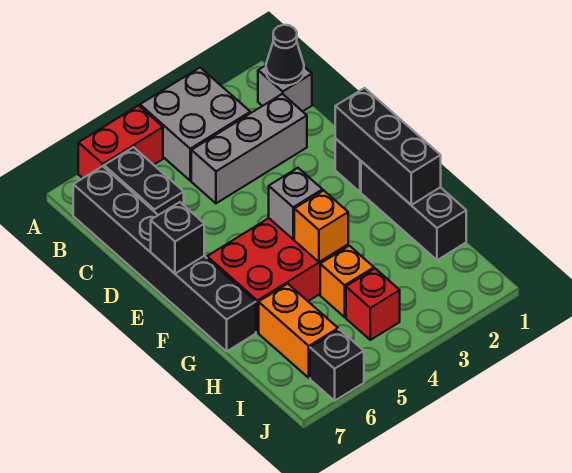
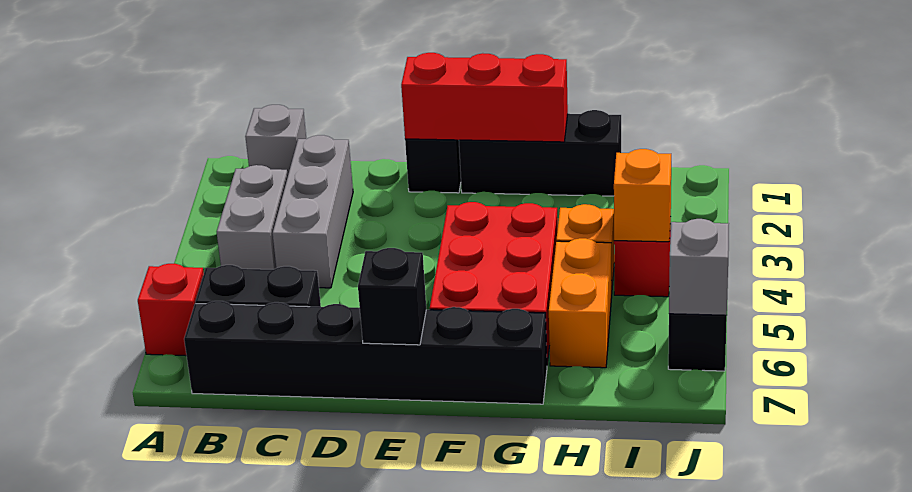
grey 2x2 brick [140,68,250,181] -> grey 1x2 brick [217,165,288,269]
red 1x2 brick [78,106,163,178] -> red 1x1 brick [138,264,204,356]
black 1x1 cone [266,25,304,86] -> none
black 1x3 brick [335,88,441,205] -> red 1x3 brick [401,53,568,142]
grey 1x1 brick [269,168,323,239] -> grey 1x1 brick moved to [669,219,729,315]
orange 1x1 brick [294,191,348,262] -> orange 1x1 brick moved to [614,149,671,242]
orange 1x2 brick [259,284,338,378] -> orange 1x2 brick turned to [549,238,612,368]

